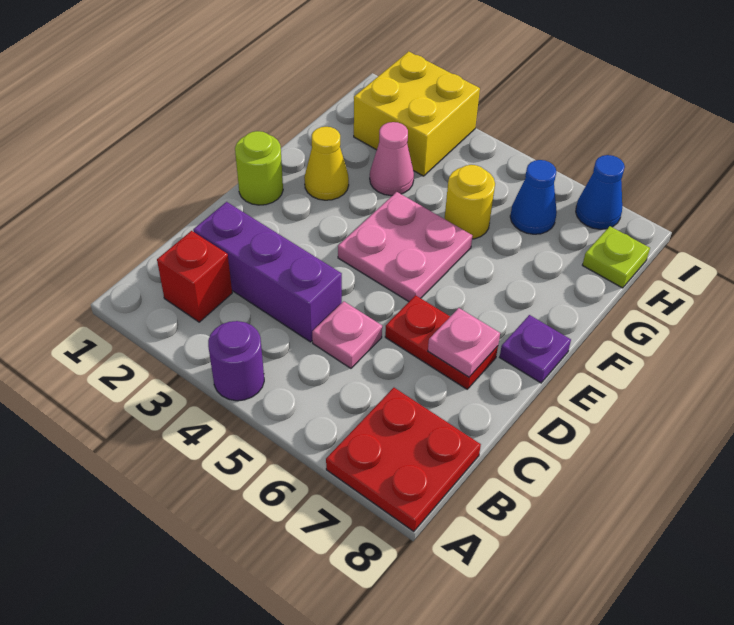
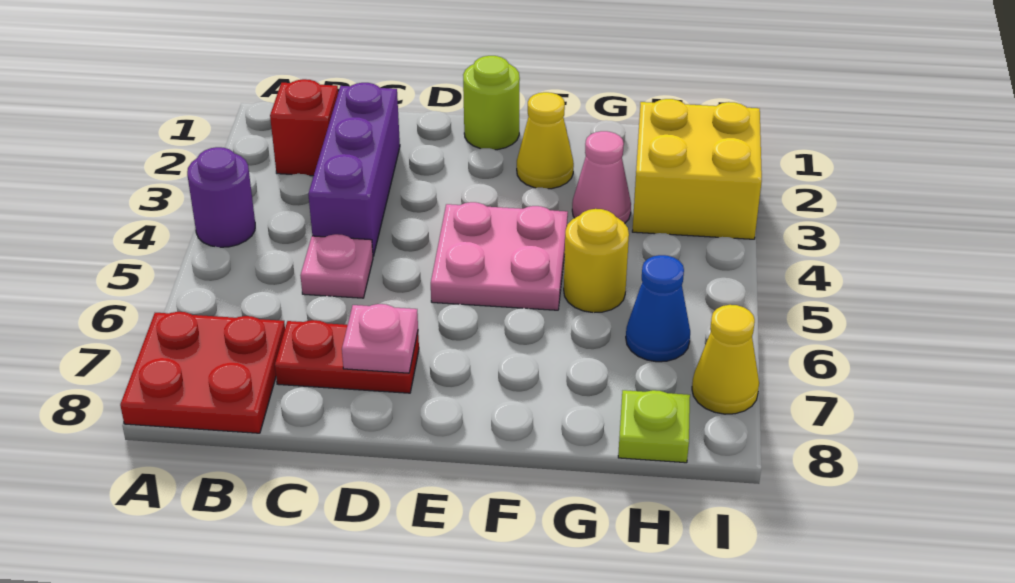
red 1x2 plate [385,295,498,389] -> red 1x2 plate turned to [275,320,419,393]
purple 1x1 plate [500,315,571,383] -> none
blue 1x1 cone [576,155,625,229] -> yellow 1x1 cone [692,305,759,414]

